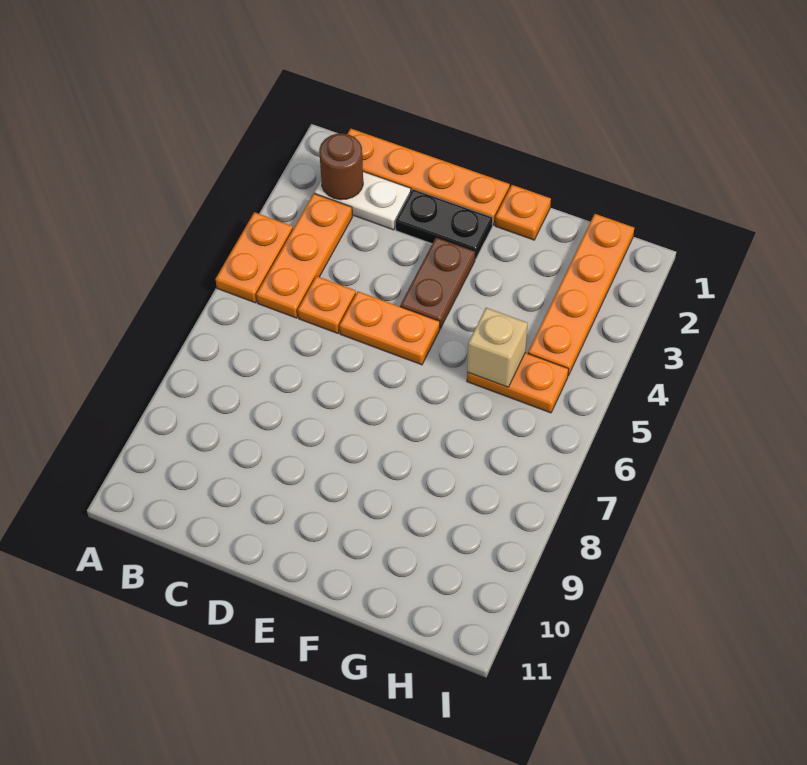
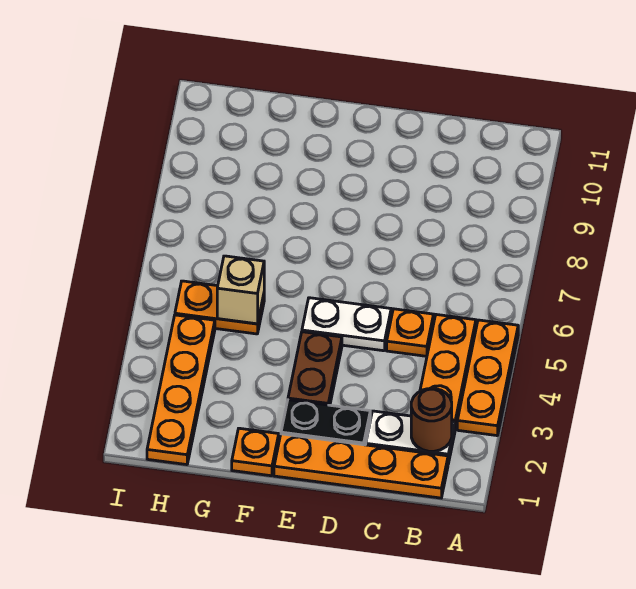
orange 1x2 plate [215,212,293,303] -> orange 1x3 plate [457,320,518,436]
orange 1x2 plate [340,291,440,365] -> white 1x2 plate [302,298,391,351]

